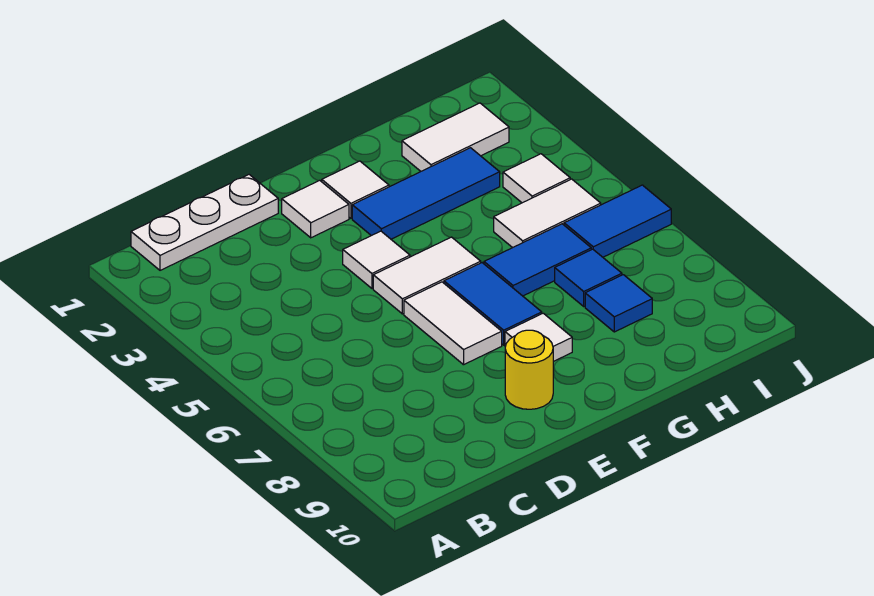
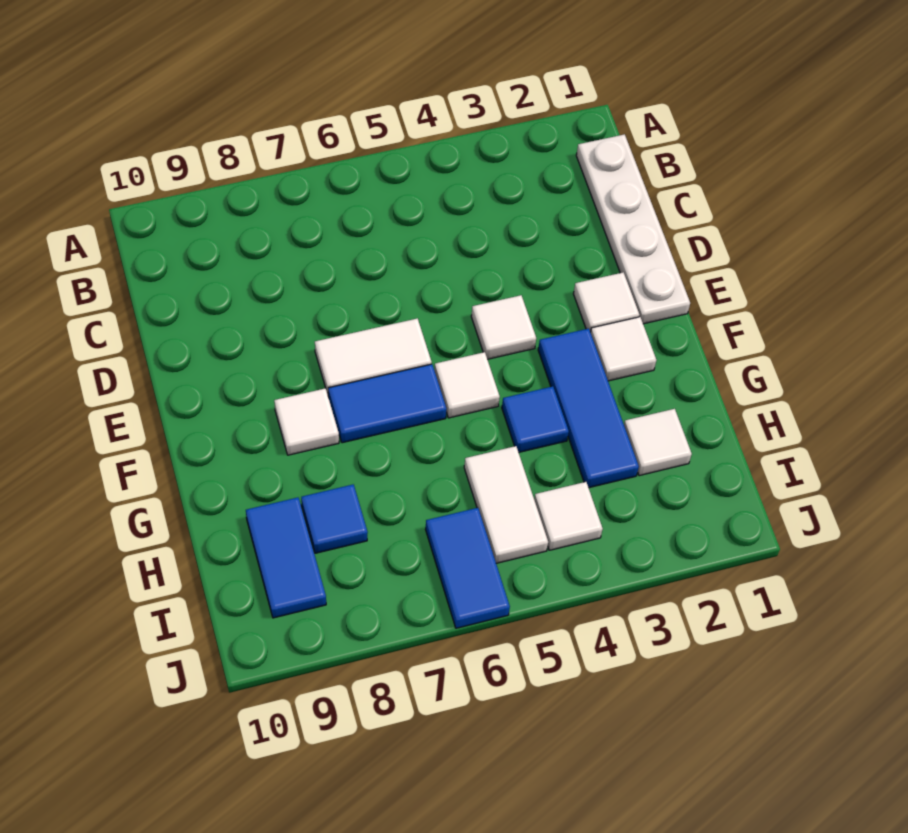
white 1x3 plate [131,175,278,270] -> white 1x4 plate [576,134,690,324]
white 1x2 tile [373,237,481,314] -> white 1x1 tile [434,352,500,418]
yellow 1x1 round brick [505,330,553,409] -> none
blue 1x2 tile [484,224,591,296] -> blue 1x2 tile moved to [246,498,326,618]
white 1x2 tile [402,103,509,171] -> white 1x1 tile [624,409,692,476]
blue 1x1 tile [555,249,622,306] -> blue 1x1 tile moved to [502,386,569,452]

